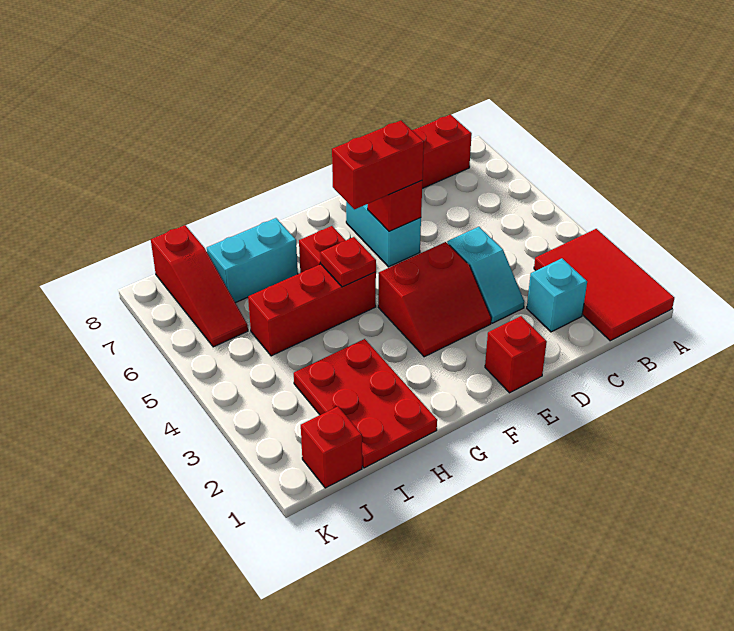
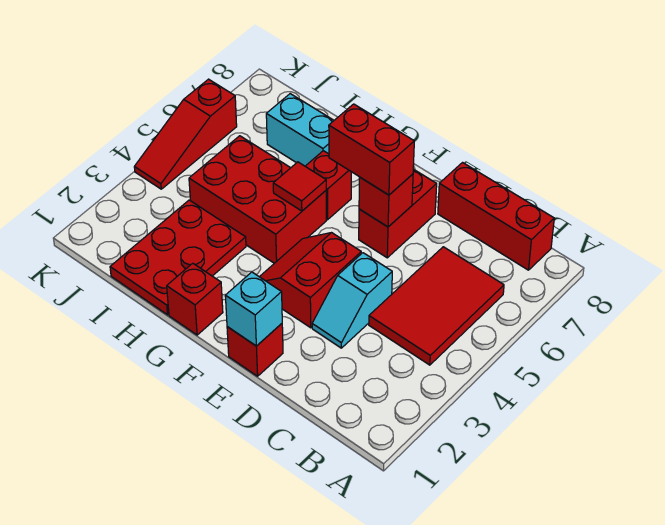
red 2x3 tile [534,229,674,341] -> red 2x3 tile moved to [369,247,504,365]
cyan 1x1 brick [527,258,587,332] -> cyan 1x1 brick moved to [225,272,282,346]
red 2x2 slope [378,242,491,357] -> red 2x2 slope turned to [260,233,361,328]
cyan 1x2 brick [346,201,421,267] -> red 1x2 brick [359,169,437,258]
red 1x3 brick [248,264,376,356] -> red 2x3 brick [189,136,326,263]
red 1x1 plate [320,237,376,287] -> red 1x1 tile [273,162,326,211]
red 1x1 brick [301,406,362,488] -> red 1x1 brick moved to [167,263,223,335]
red 1x3 slope [151,225,248,347] -> red 1x3 slope moved to [134,79,237,189]

